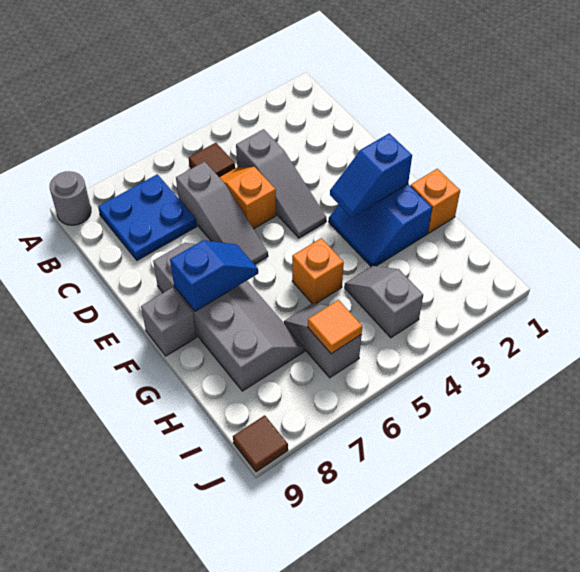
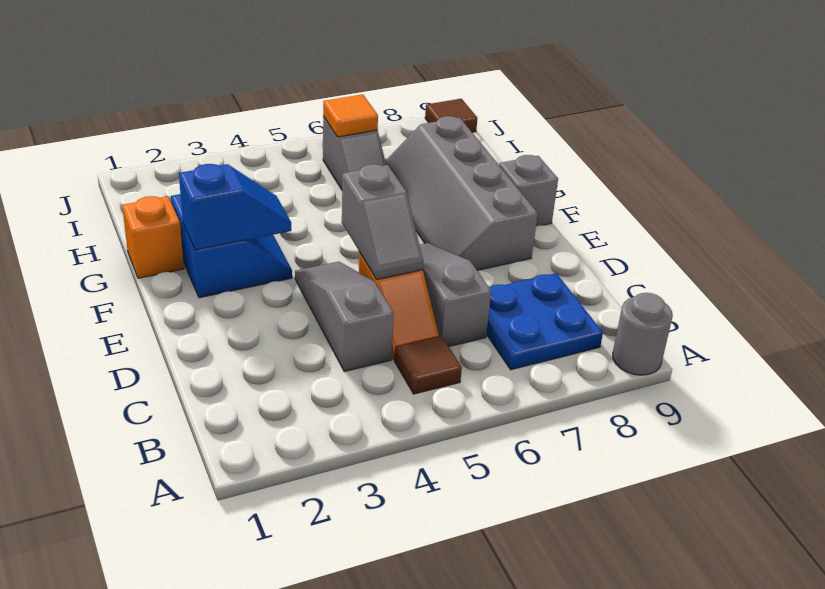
blue 1x2 slope [170,240,258,311] -> none
orange 1x1 brick [292,238,344,303] -> none
grey 1x2 slope [345,266,423,338] -> grey 1x2 slope moved to [342,164,423,280]

